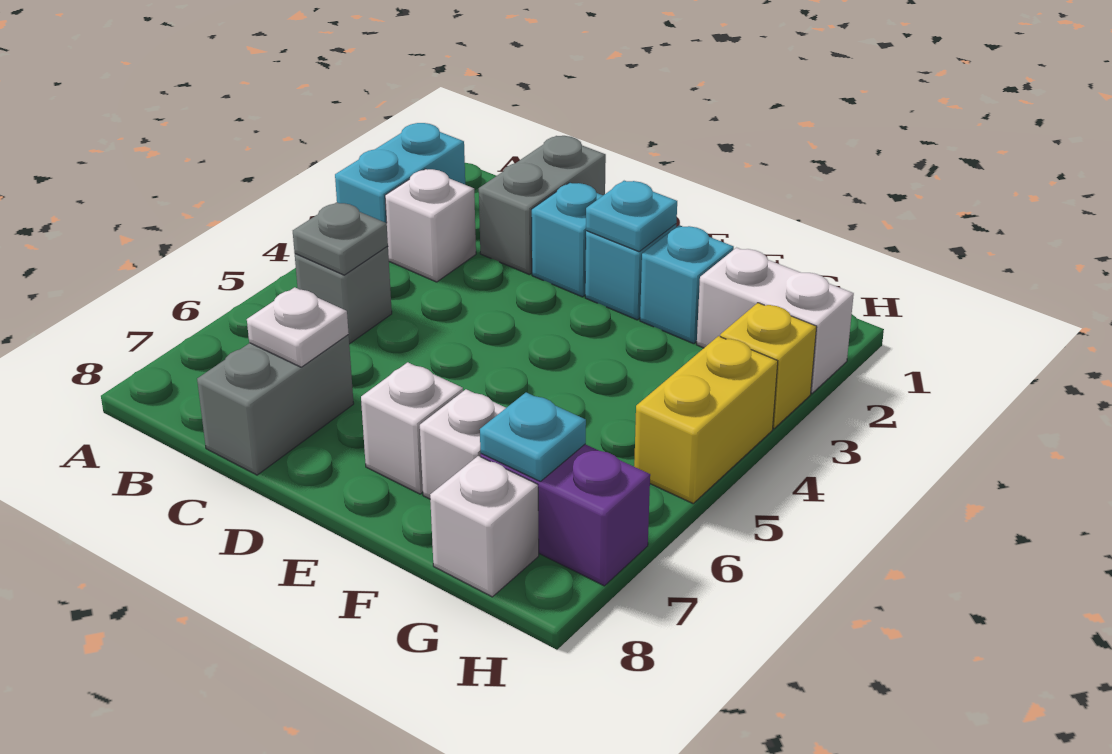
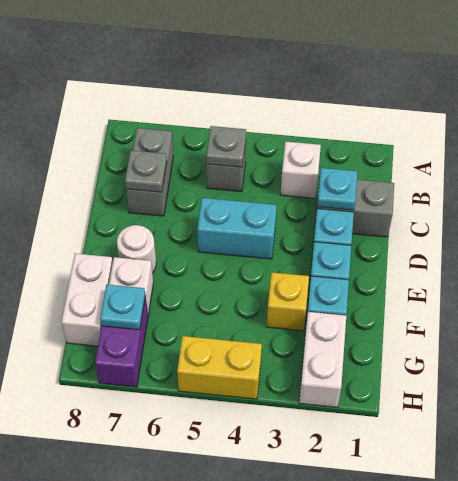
cyan 1x2 brick [335,123,465,223] -> cyan 1x2 brick moved to [197,198,277,259]
grey 1x2 brick [197,335,354,475] -> grey 1x2 brick turned to [126,128,173,216]
white 1x1 plate [247,287,349,367] -> grey 1x1 plate [125,150,167,192]
cyan 1x1 plate [586,181,677,252] -> cyan 1x1 plate moved to [317,168,357,210]
white 1x1 brick [361,362,463,494] -> white 1x1 round brick [117,225,156,273]
white 1x1 brick [430,456,539,597] -> white 1x2 brick [61,254,113,346]
yellow 1x1 brick [720,303,817,428] -> yellow 1x1 brick moved to [267,272,309,331]

